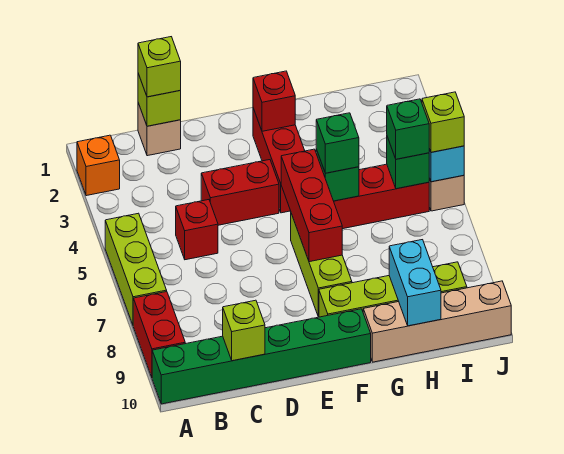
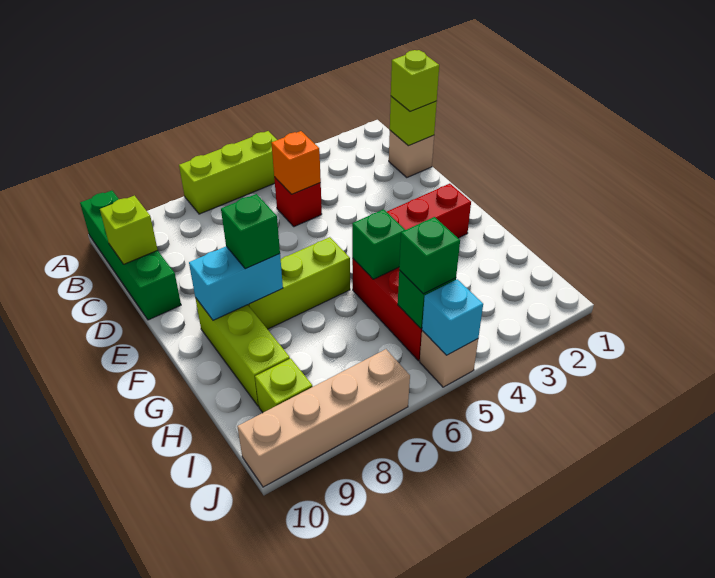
orange 1x1 brick [77,135,120,196] -> orange 1x1 brick moved to [272,131,321,194]
red 1x2 brick [133,292,185,377] -> none
green 1x6 brick [152,309,371,404] -> green 1x4 brick [80,191,181,320]
red 1x2 brick [201,160,279,225] -> none
red 1x1 brick [253,71,295,131] -> none
red 1x3 brick [281,149,342,262] -> none
green 1x1 brick [316,113,359,173] -> green 1x1 brick moved to [221,194,280,269]
tan 1x4 brick [363,281,511,362] -> tan 1x4 brick turned to [237,349,410,487]
cyan 1x2 brick [389,240,441,326] -> cyan 1x2 brick moved to [189,246,283,320]
lime 1x1 brick [422,92,464,152] -> none

